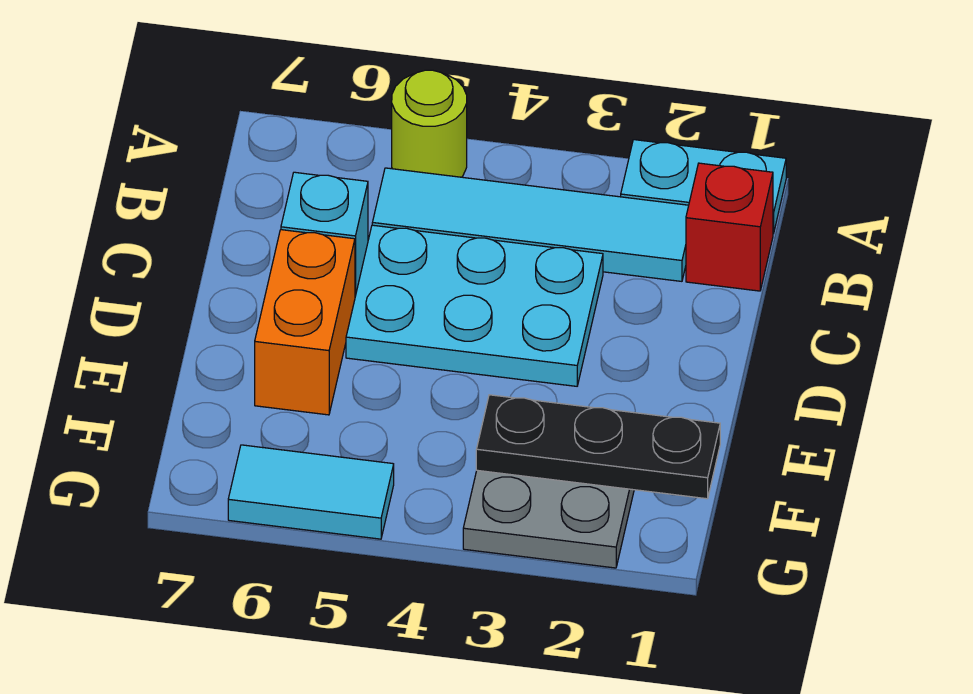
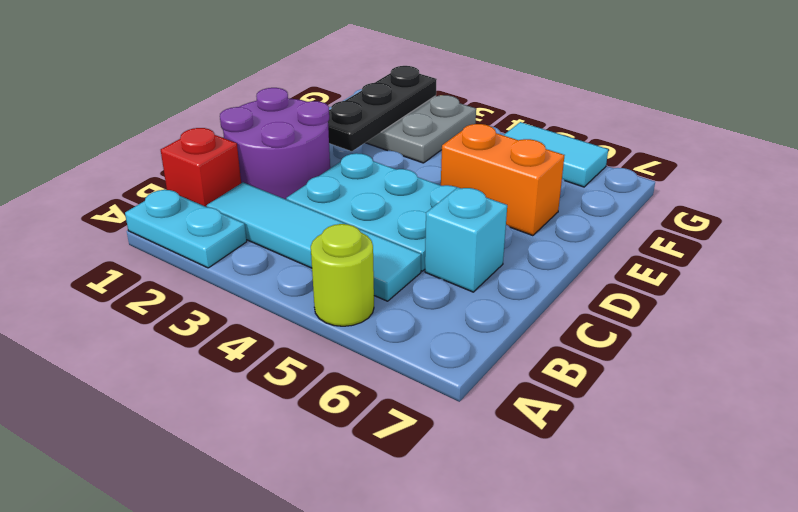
none -> purple 2x2 round brick [220,88,330,199]
orange 1x2 brick [255,230,355,415] -> orange 1x2 brick turned to [441,124,565,236]
black 1x3 plate [476,395,720,499] -> black 1x3 plate turned to [328,66,437,151]

